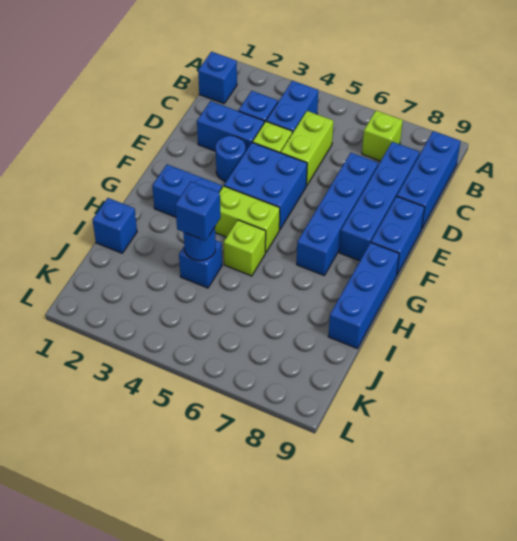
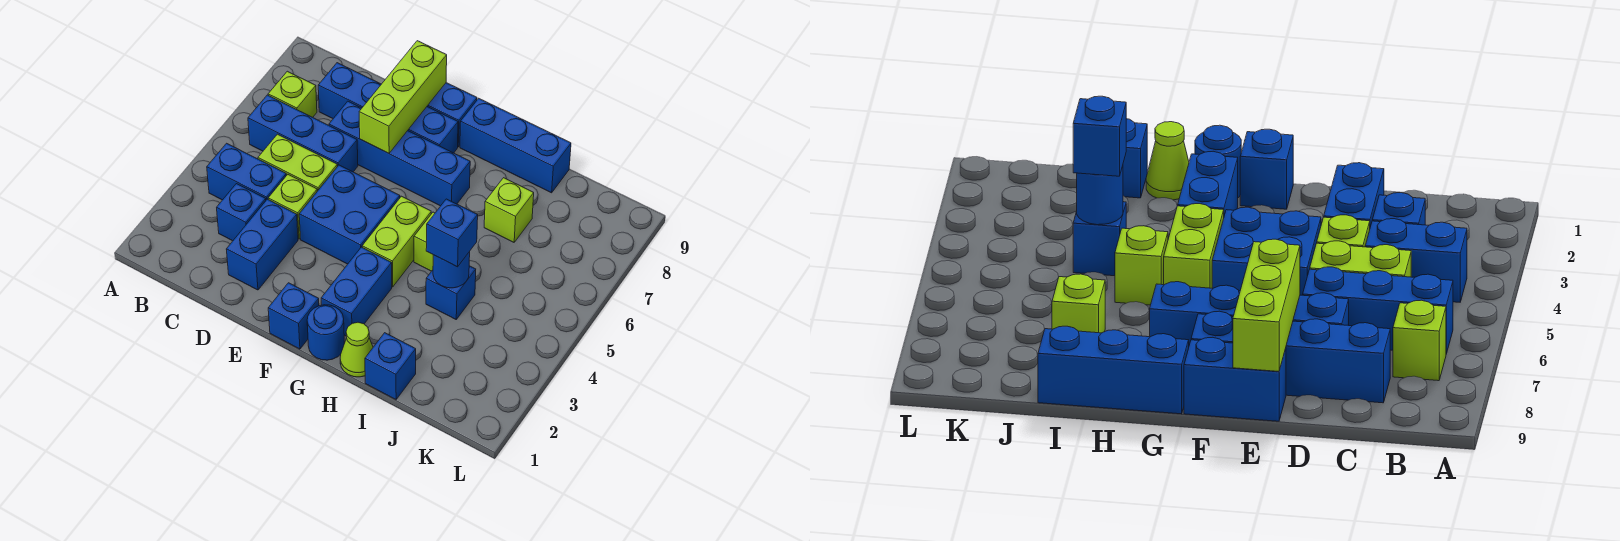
blue 1x1 brick [198,52,237,104] -> blue 1x1 brick moved to [268,283,319,349]
blue 1x3 brick [397,131,461,228] -> blue 1x3 brick moved to [248,95,358,172]
blue 1x1 round brick [216,136,245,181] -> blue 1x1 round brick moved to [307,305,344,360]
none -> lime 1x3 brick [359,41,447,153]
none -> lime 1x1 cone [340,322,373,377]
none -> lime 1x1 brick [484,178,534,242]

